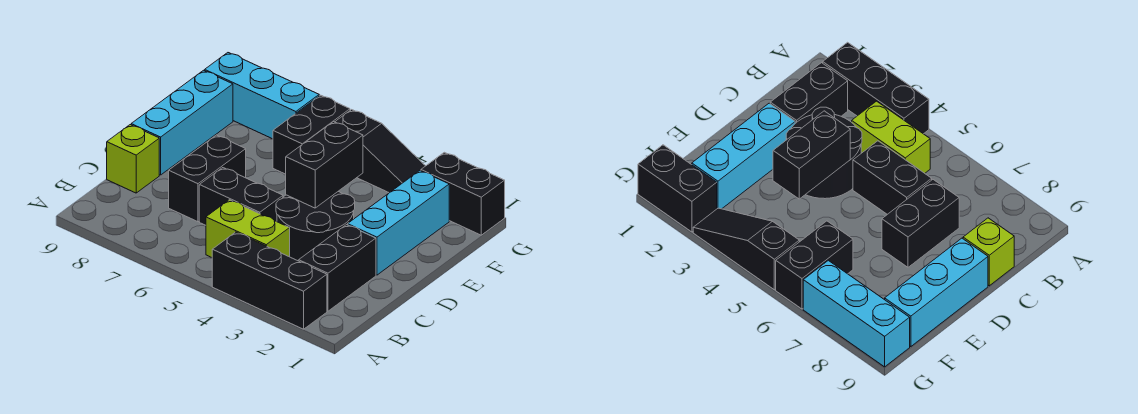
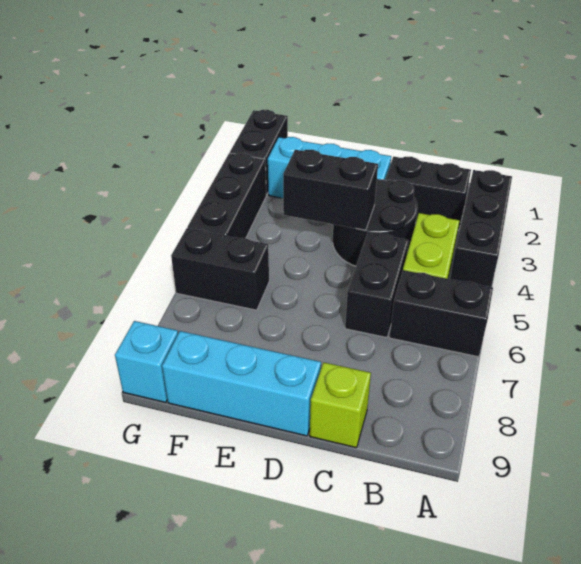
black 1x2 brick [169,135,246,222] -> black 1x2 brick moved to [390,270,493,357]
black 1x3 slope [335,110,425,193] -> black 1x3 brick [187,153,266,238]
cyan 1x3 brick [205,53,319,139] -> cyan 1x1 brick [115,321,178,403]

